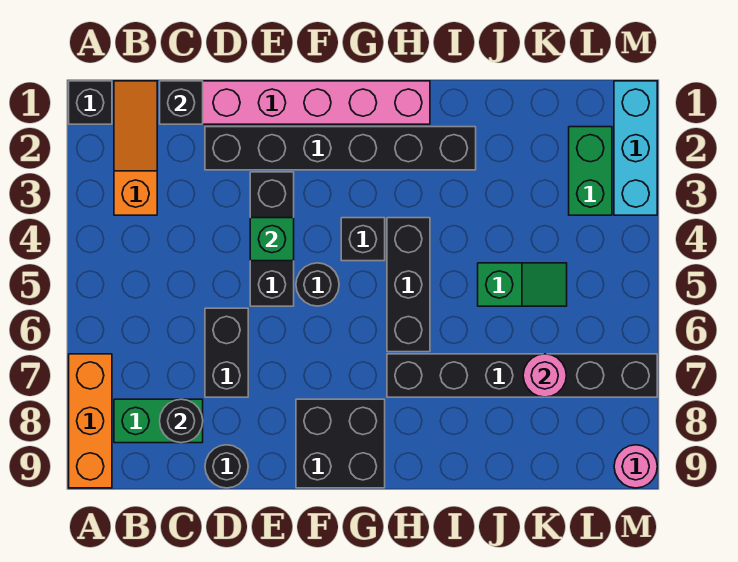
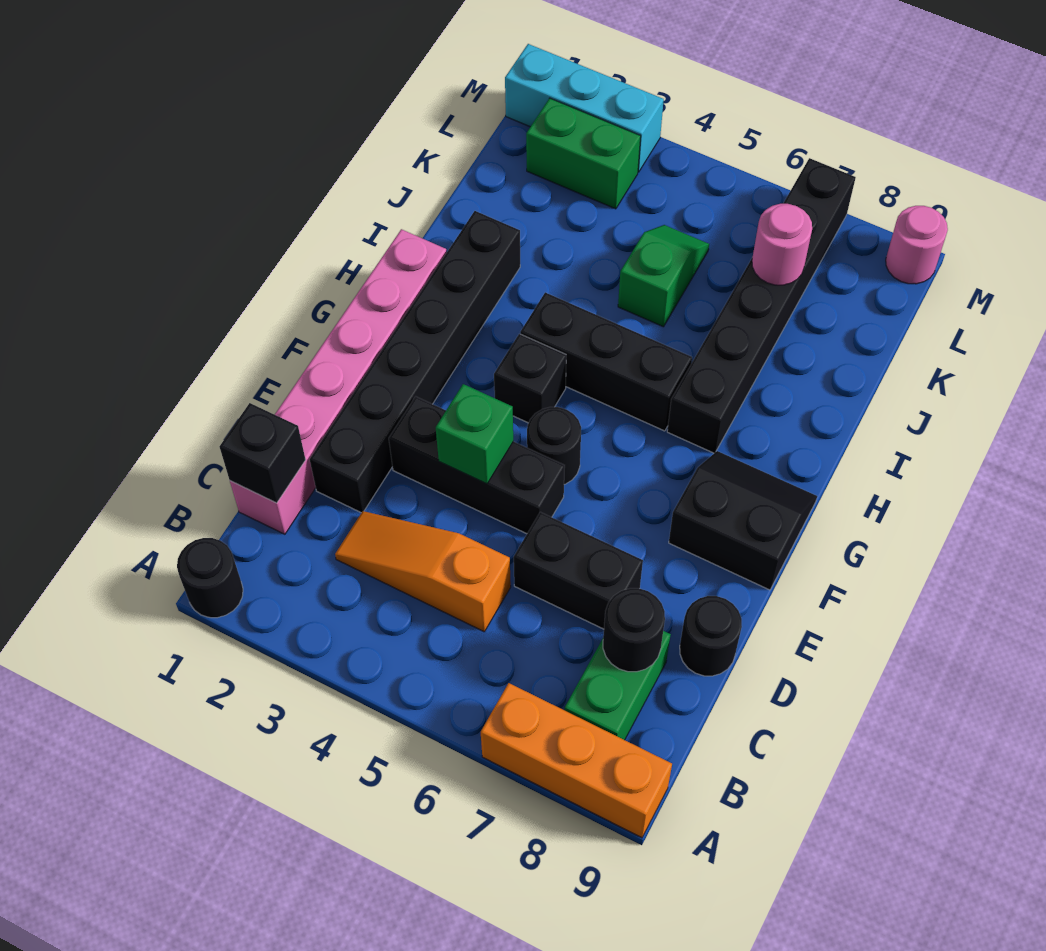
black 1x1 brick [69,81,112,124] -> black 1x1 round brick [177,538,243,618]
orange 1x3 slope [114,81,157,215] -> orange 1x3 slope moved to [335,511,511,632]
black 2x2 brick [296,399,385,488] -> black 2x2 slope [669,451,817,590]

